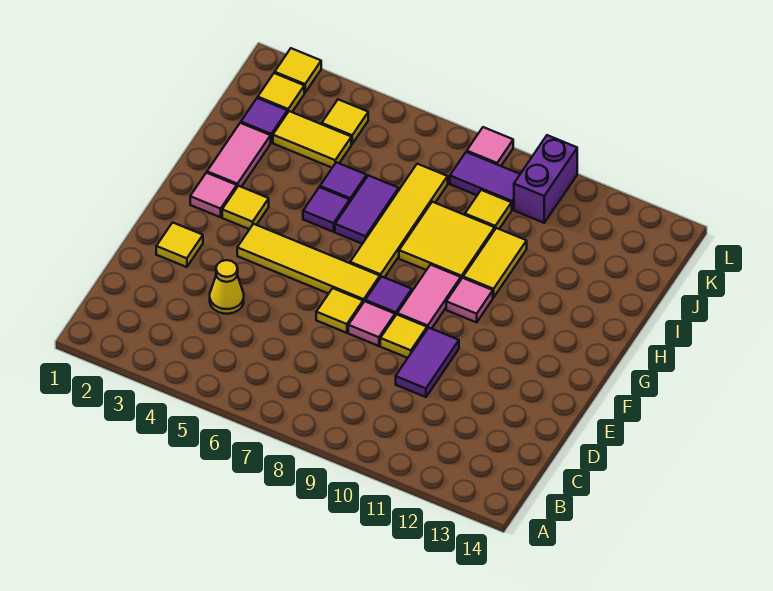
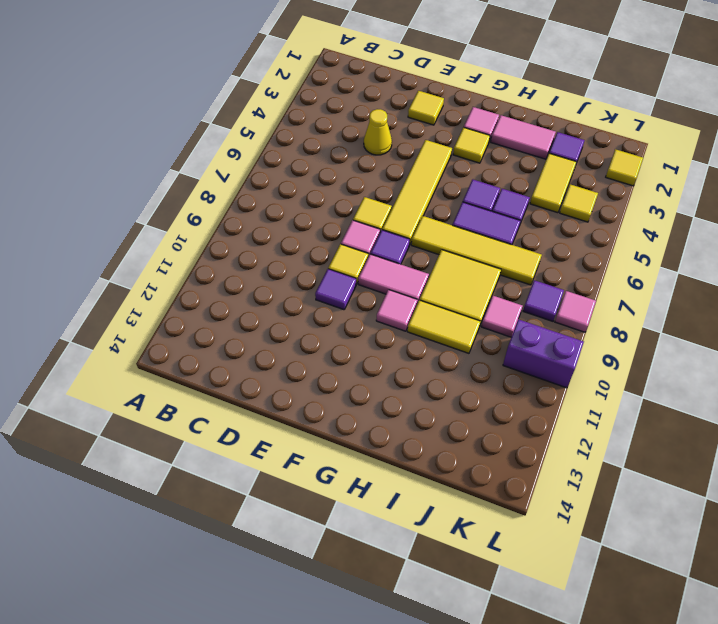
purple 1x2 tile [396,328,459,397] -> purple 1x1 tile [315,269,356,310]
yellow 1x1 tile [465,190,512,229] -> pink 1x1 tile [481,296,522,337]
yellow 1x1 tile [258,73,304,113] -> none
purple 1x2 tile [450,152,520,210] -> purple 1x1 tile [523,280,564,321]

